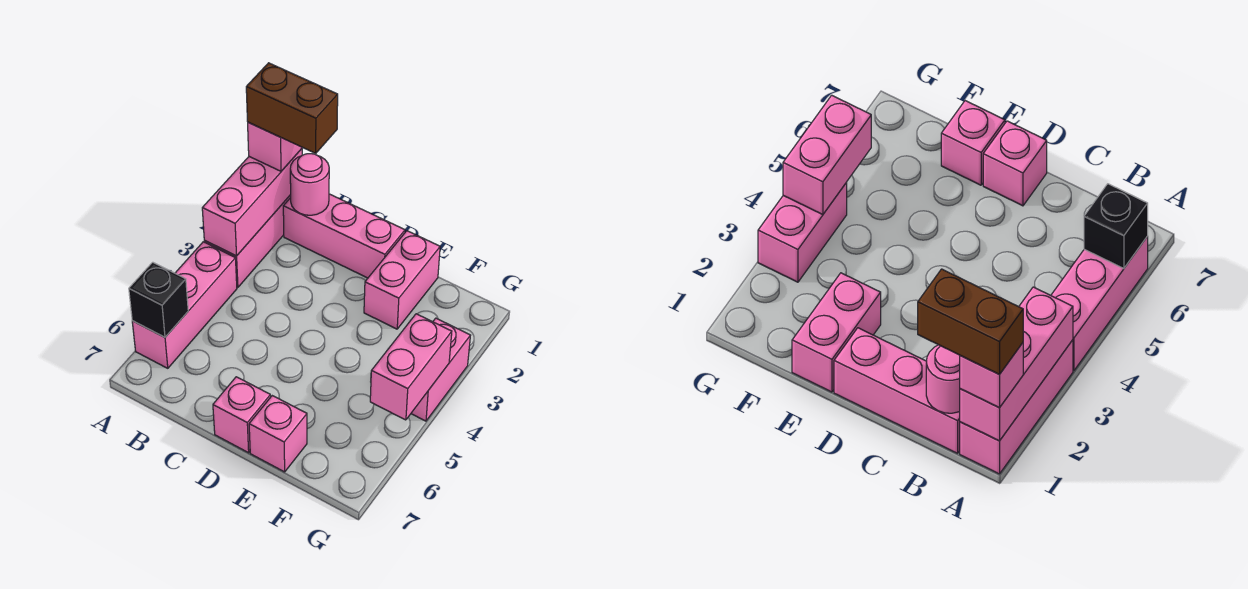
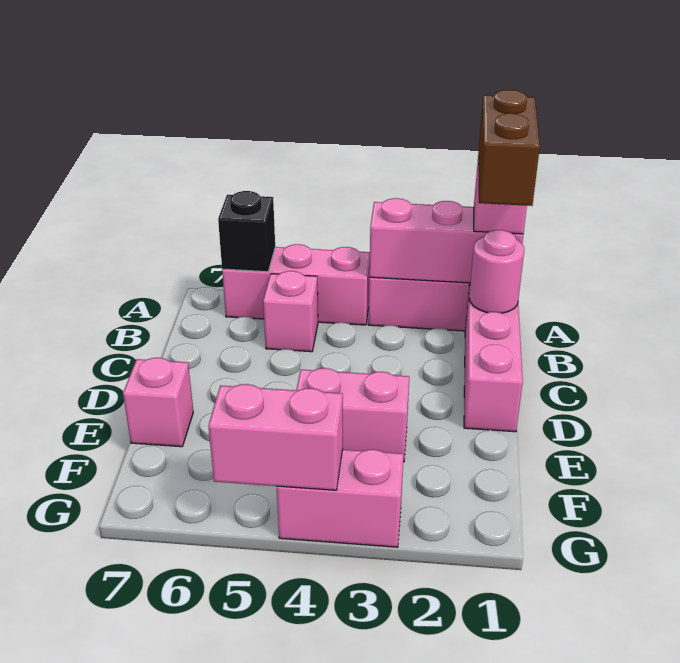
pink 1x1 brick [213,377,271,453] -> pink 1x1 brick moved to [263,271,318,352]
pink 1x2 brick [364,231,440,329] -> pink 1x2 brick moved to [296,368,409,462]

